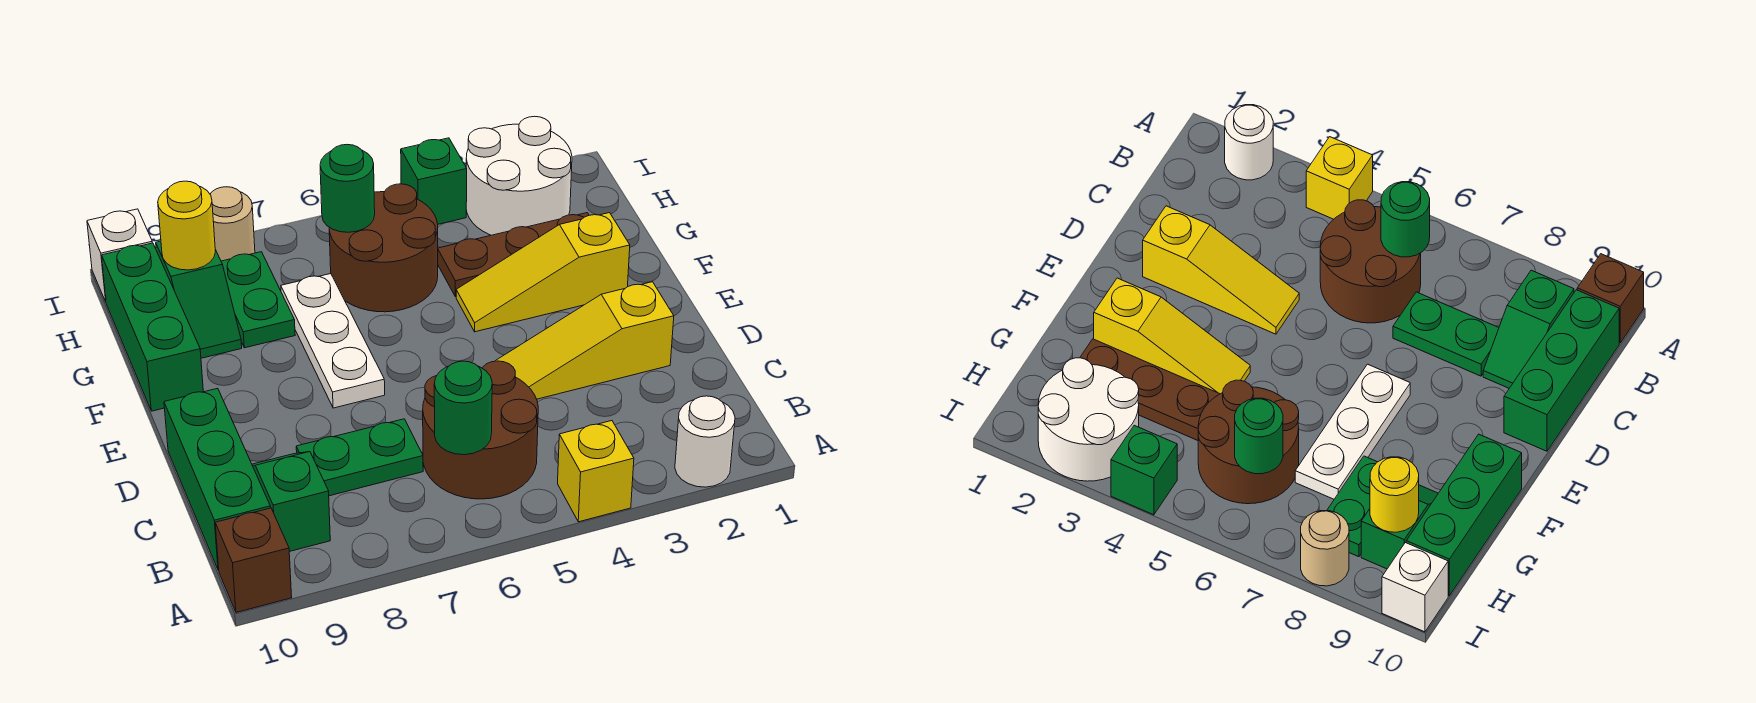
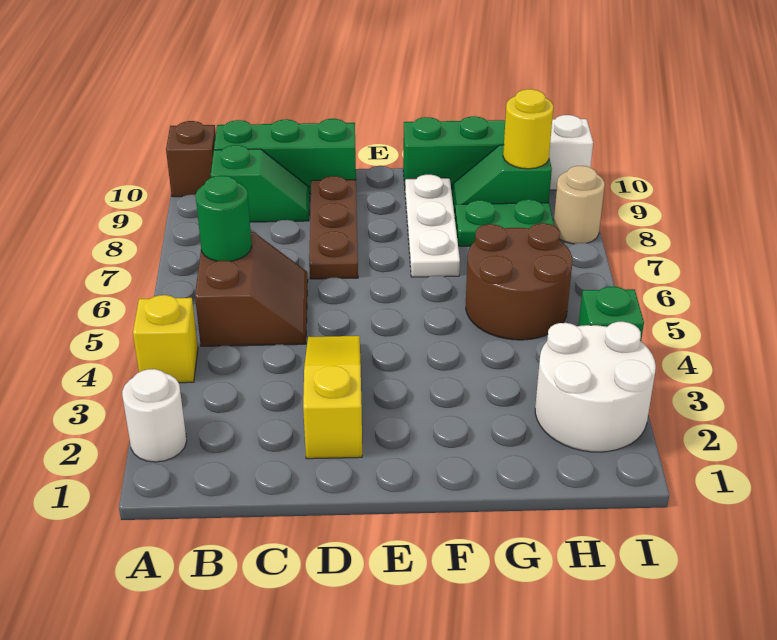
brown 2x2 round brick [423,361,538,499] -> brown 2x2 slope [195,232,308,346]
green 1x2 plate [296,419,423,496] -> none
white 1x3 plate [281,274,385,408] -> white 1x3 plate turned to [405,175,460,277]
yellow 1x3 slope [456,213,630,332] -> none
brown 1x3 plate [438,213,589,297] -> brown 1x3 plate moved to [309,176,358,279]
green 1x1 round brick [320,145,375,232] -> none

